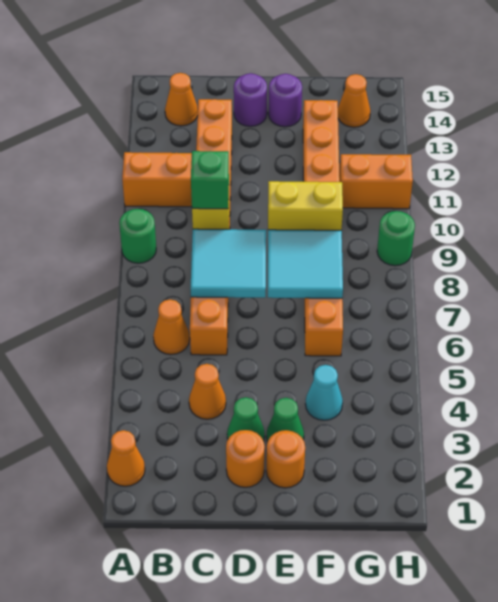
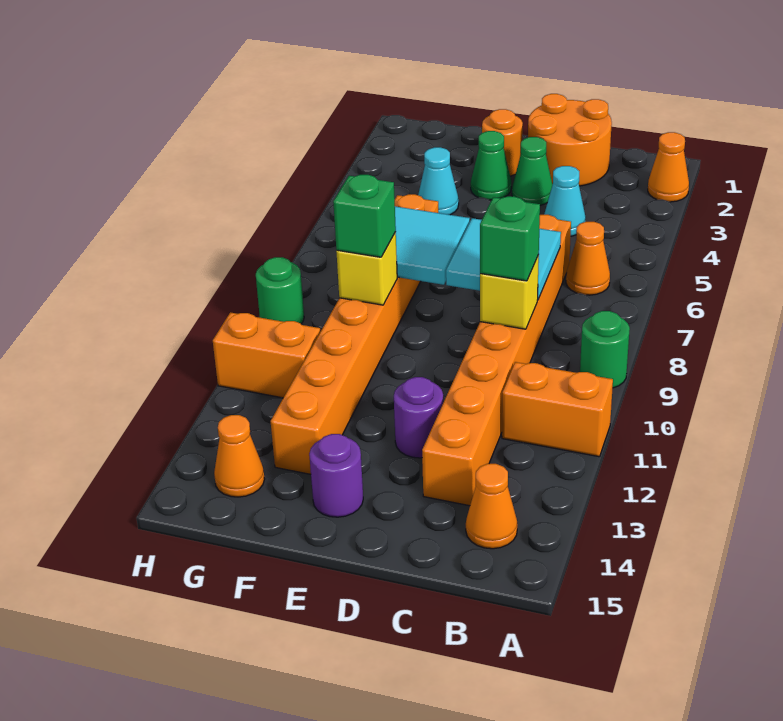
orange 1x1 cone [189,364,226,419] -> cyan 1x1 cone [544,166,586,236]
orange 1x1 round brick [226,430,265,487] -> orange 2x2 round brick [528,94,612,186]
purple 1x1 round brick [234,73,267,126] -> purple 1x1 round brick moved to [394,377,443,458]
yellow 1x2 brick [268,181,343,230] -> yellow 1x1 brick [336,232,397,305]
none -> green 1x1 brick [333,175,396,257]

